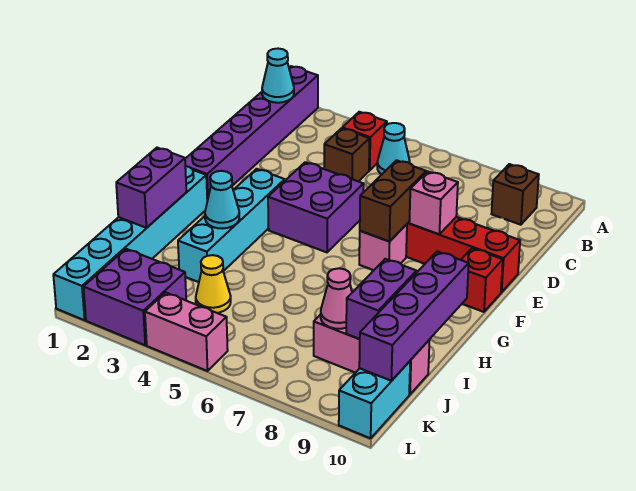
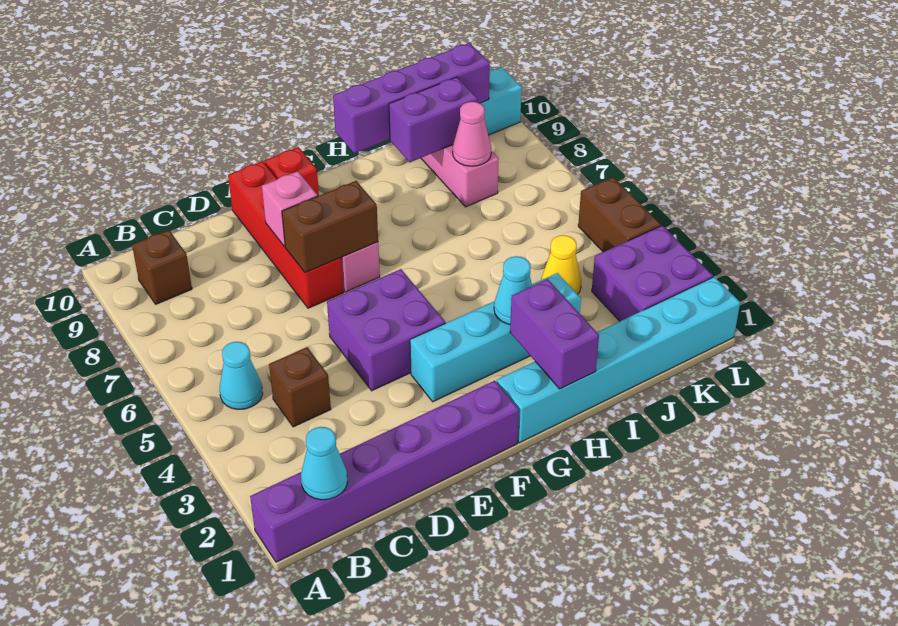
red 1x1 brick [342,112,387,170] -> none
purple 1x2 brick [116,148,186,228] -> purple 1x2 brick turned to [510,279,599,389]
pink 1x2 brick [145,292,228,371] -> brown 1x2 brick [578,177,661,252]

